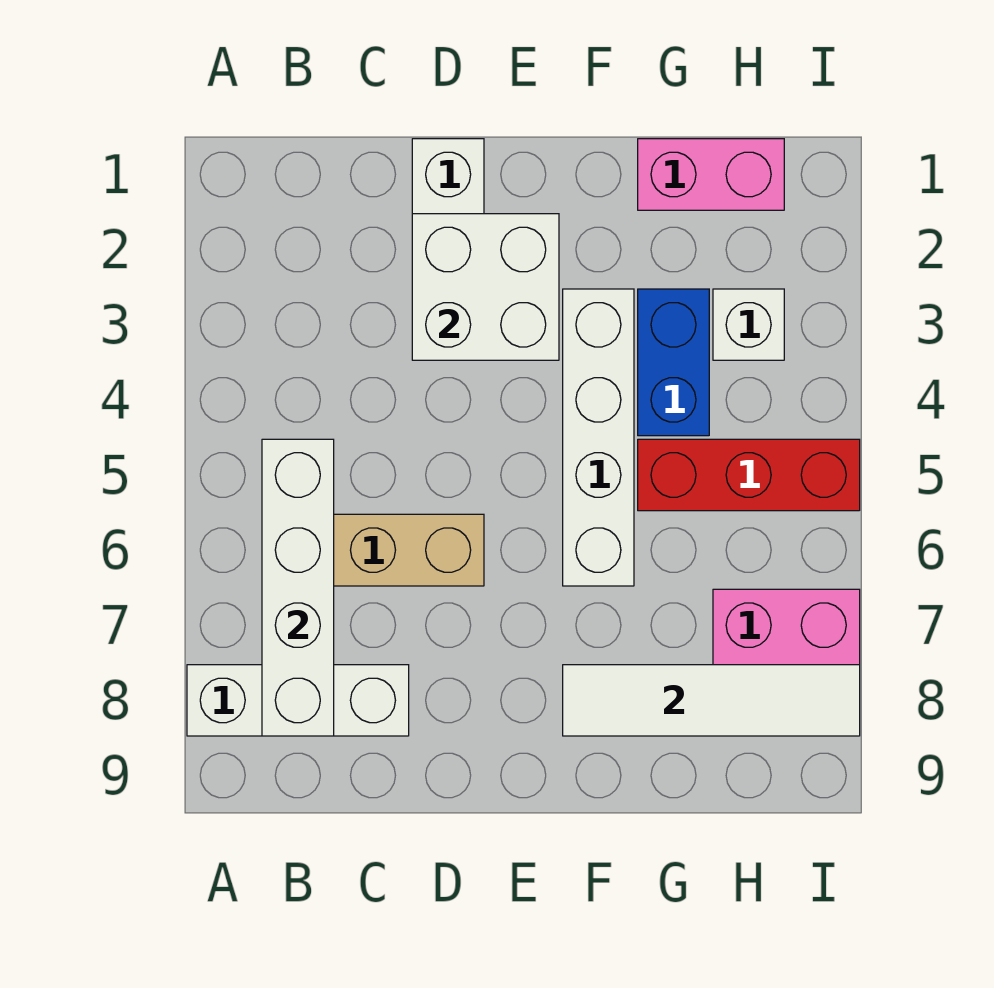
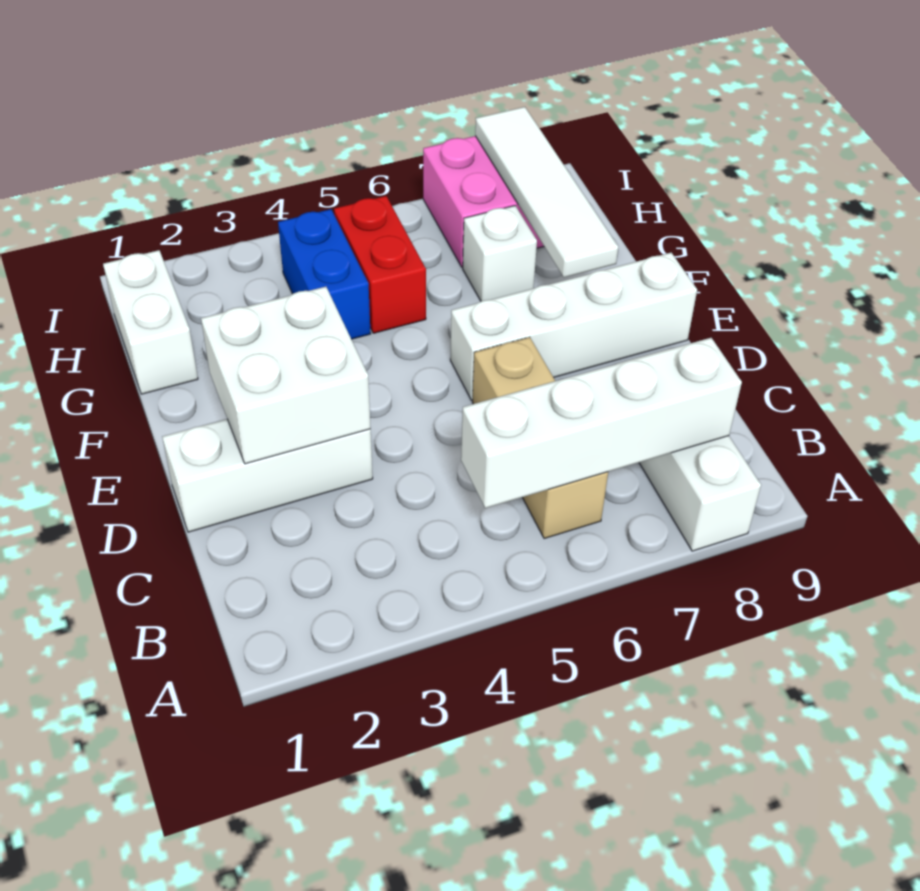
white 1x4 brick [563,289,634,586] -> white 1x4 brick moved to [450,253,697,400]
pink 1x2 brick [638,139,784,210] -> white 1x2 brick [103,250,198,394]
blue 1x2 brick [638,289,709,436] -> blue 1x2 brick turned to [278,209,371,339]
red 1x3 brick [638,439,860,511] -> red 1x2 brick [334,196,426,333]
white 1x1 brick [713,289,784,360] -> white 1x1 brick moved to [463,206,537,301]

